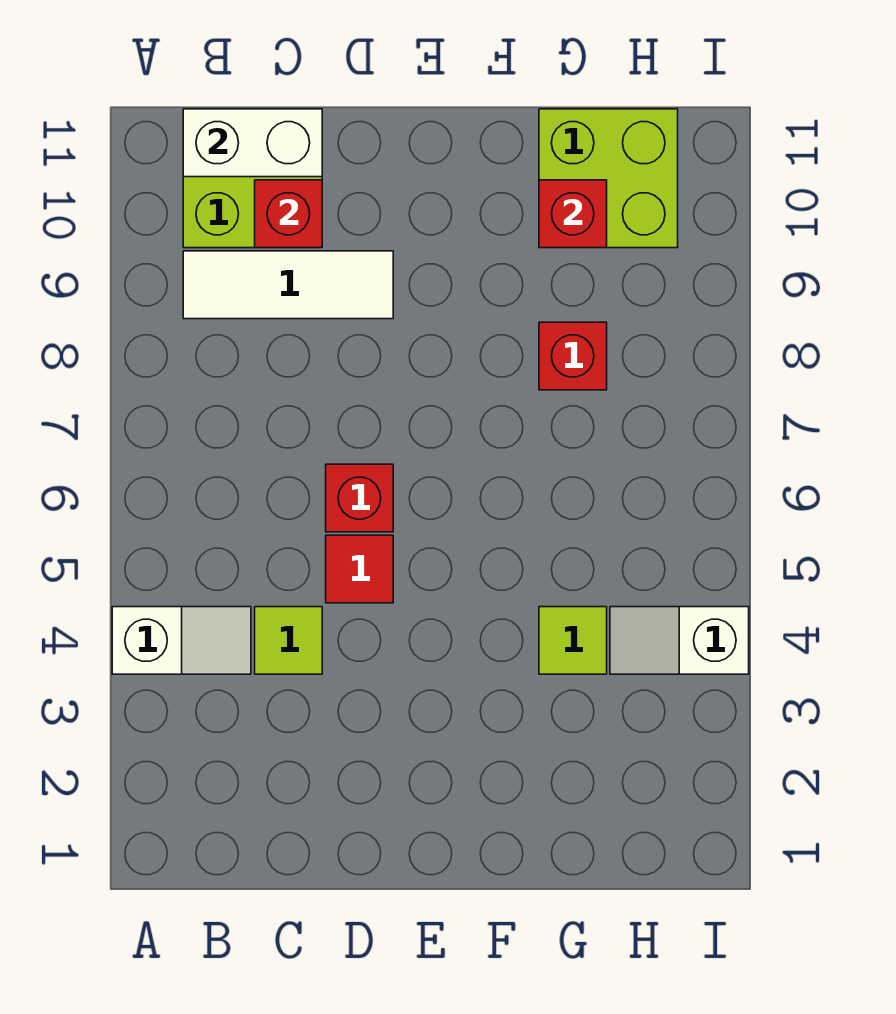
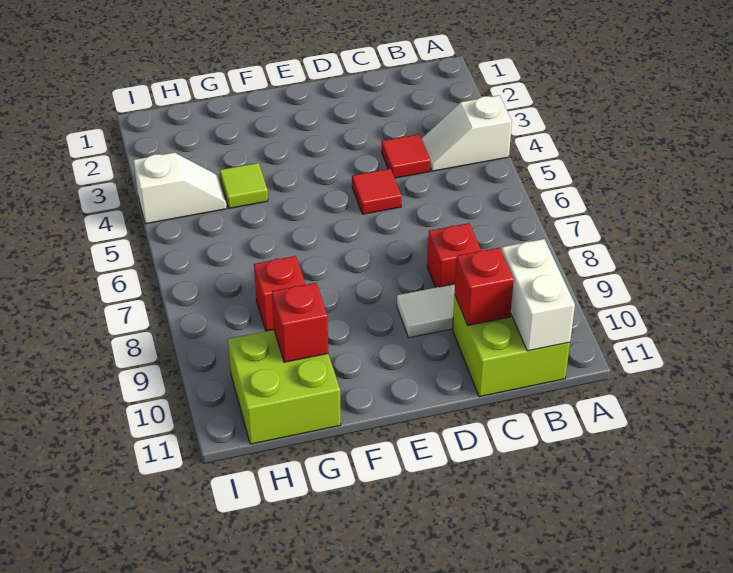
white 1x2 brick [183,109,322,177] -> white 1x2 brick turned to [501,239,575,351]
lime 1x1 tile [255,607,322,674] -> red 1x1 tile [382,134,430,178]
red 1x1 brick [326,464,393,532] -> red 1x1 brick moved to [427,223,481,288]

